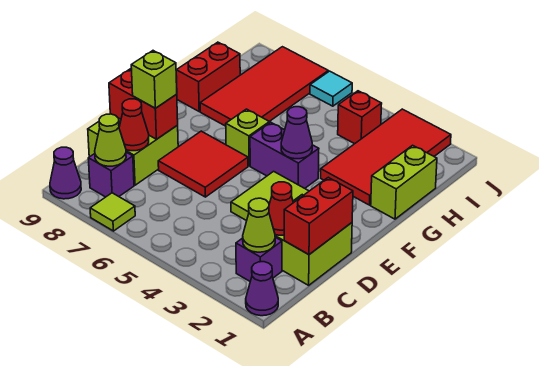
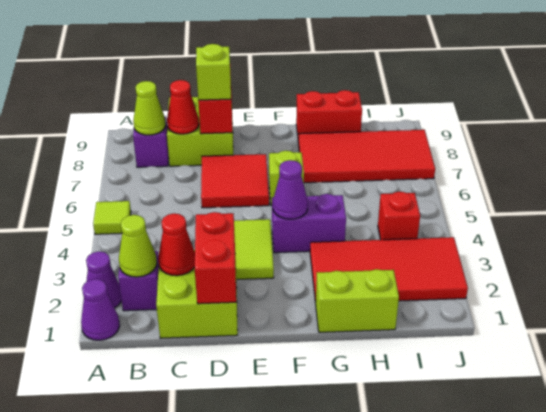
lime 1x1 tile [90,193,135,231] -> lime 1x1 tile moved to [93,201,131,234]
purple 1x1 cone [50,147,81,199] -> purple 1x1 cone moved to [86,252,121,308]
red 1x2 brick [284,177,353,255] -> red 1x2 brick turned to [195,212,236,304]
purple 1x2 brick [250,122,319,188] -> purple 1x2 brick turned to [272,194,346,253]
cyan 1x1 tile [310,71,352,106] -> none

